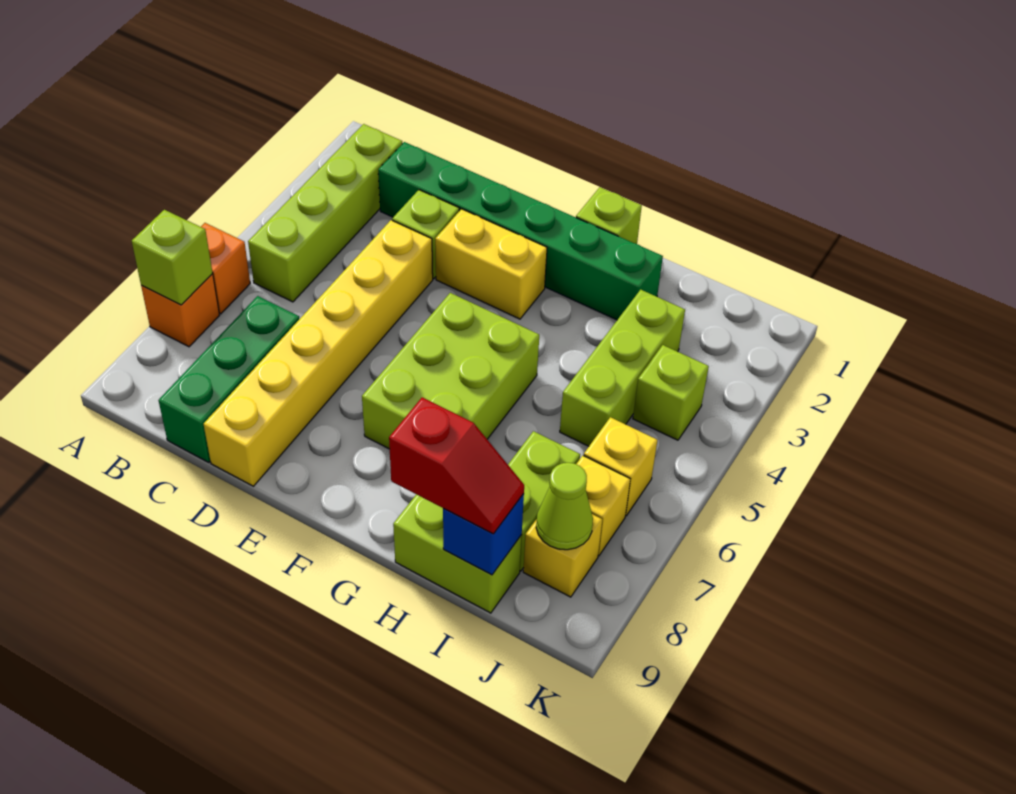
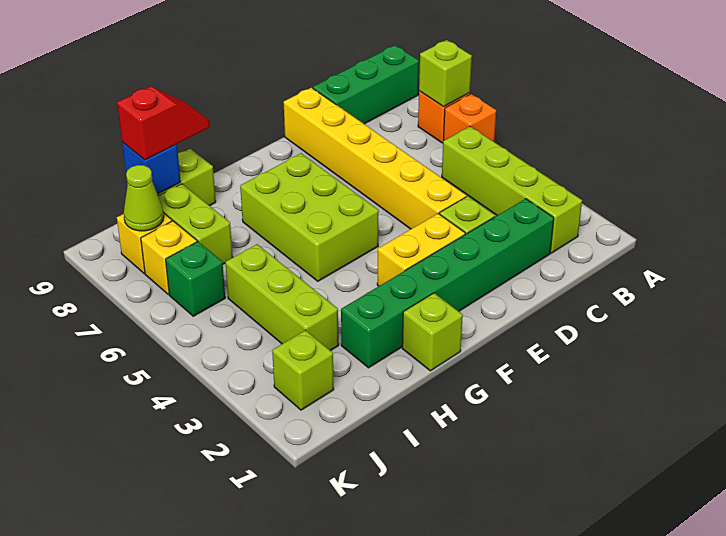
green 1x3 brick [158,296,299,462] -> green 1x3 brick turned to [313,45,419,124]
red 1x2 slope [389,397,524,534] -> red 1x2 slope turned to [117,86,210,160]
lime 1x1 brick [633,345,709,440] -> lime 1x1 brick moved to [272,330,334,410]
yellow 1x1 brick [584,417,657,516] -> green 1x1 brick [166,242,225,316]

